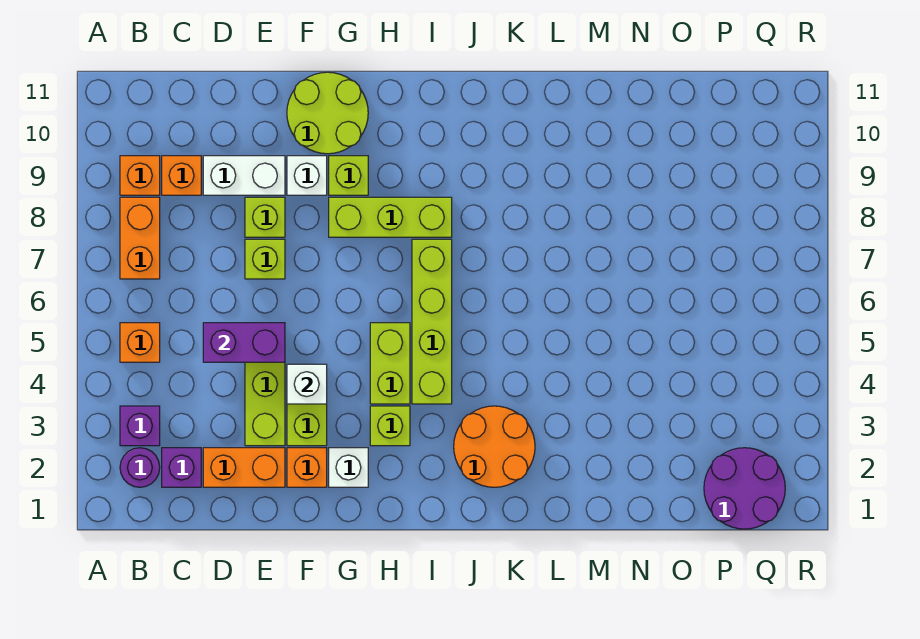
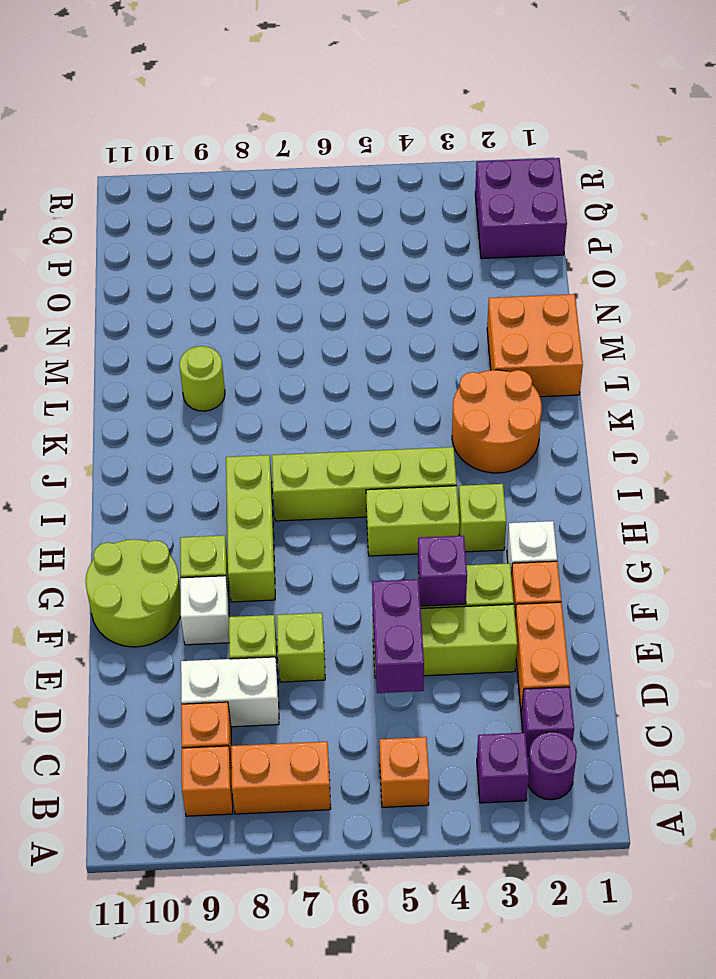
white 1x2 brick [203,156,285,195] -> white 1x2 brick turned to [181,657,279,727]
white 1x1 brick [287,364,327,404] -> purple 1x1 brick [418,536,467,606]
none -> orange 2x2 brick [487,294,583,397]
none -> lime 1x1 round brick [179,346,225,411]
purple 2x2 round brick [704,448,785,529] -> purple 2x2 brick [475,158,567,259]

